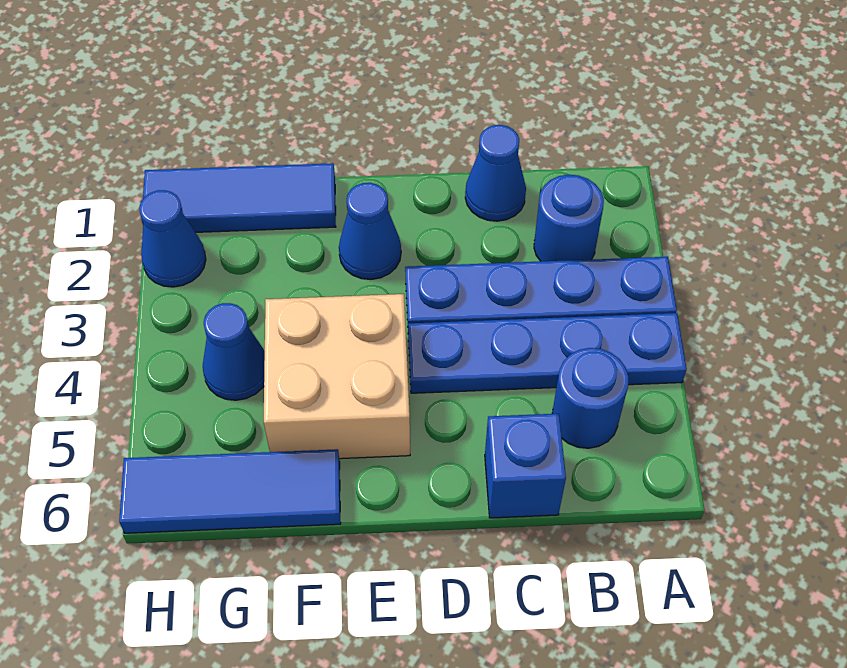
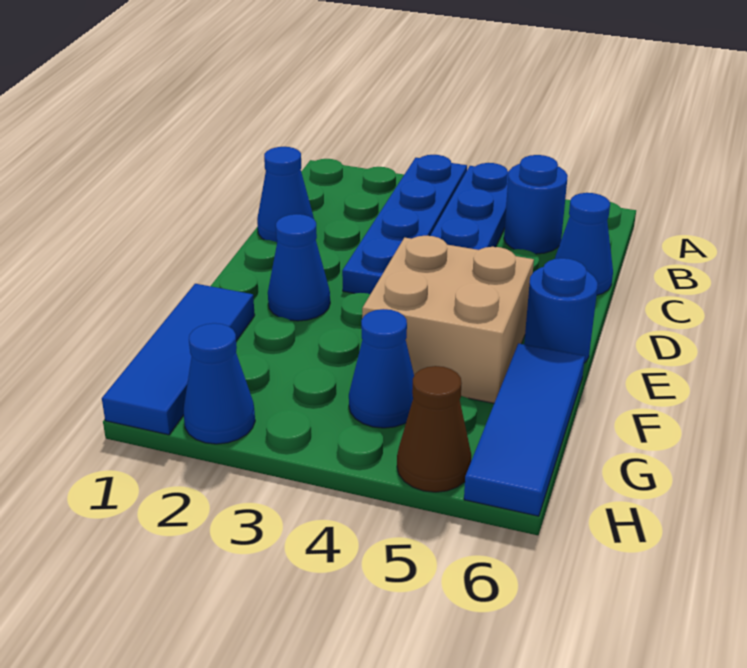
blue 1x1 round brick [534,175,604,261] -> blue 1x1 round brick moved to [524,258,598,363]
blue 1x1 brick [485,414,566,518] -> blue 1x1 cone [555,193,613,295]
none -> brown 1x1 cone [397,366,471,492]

